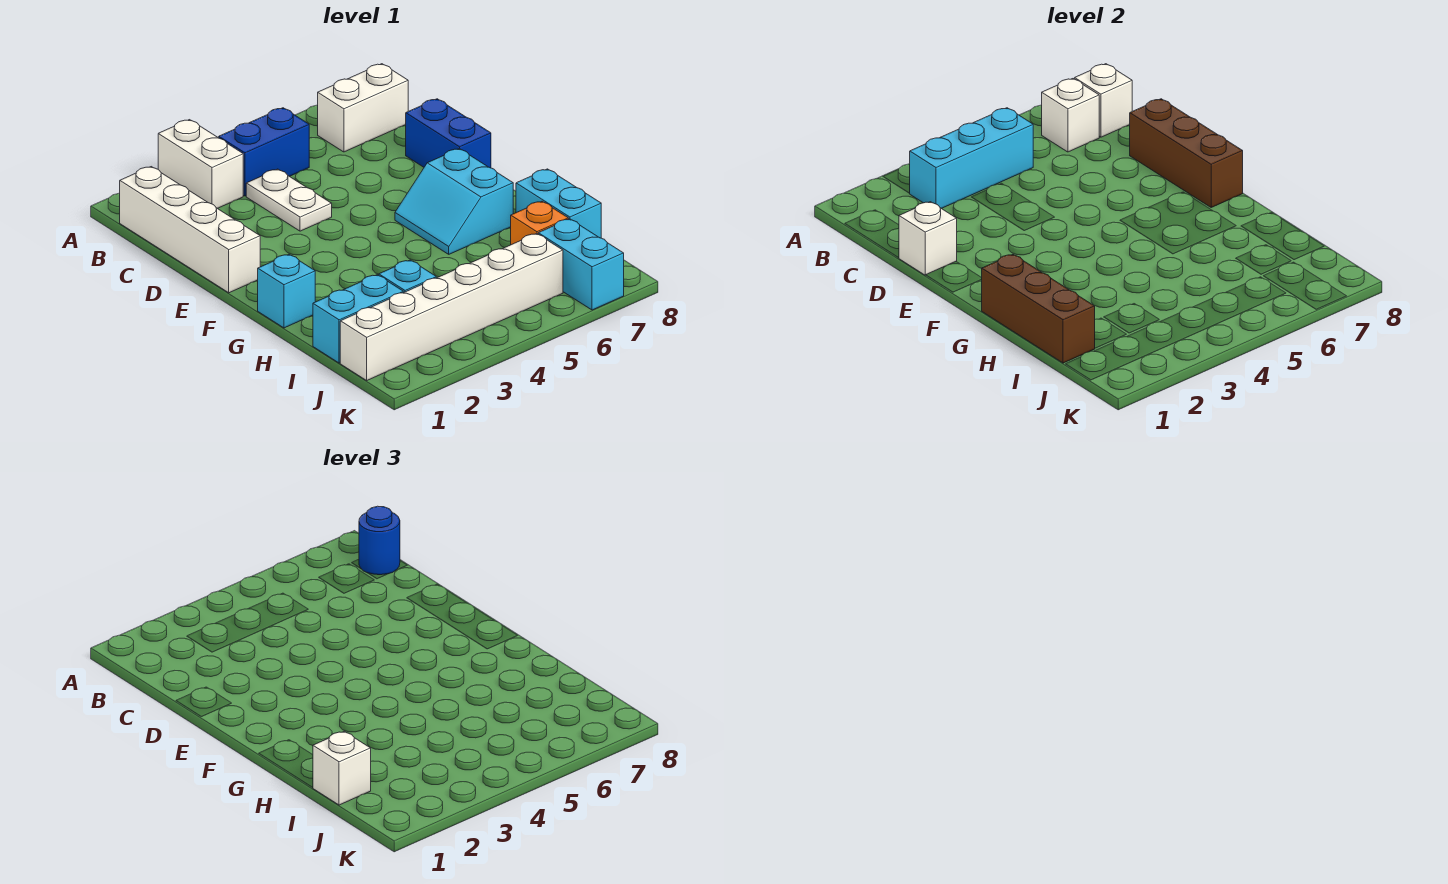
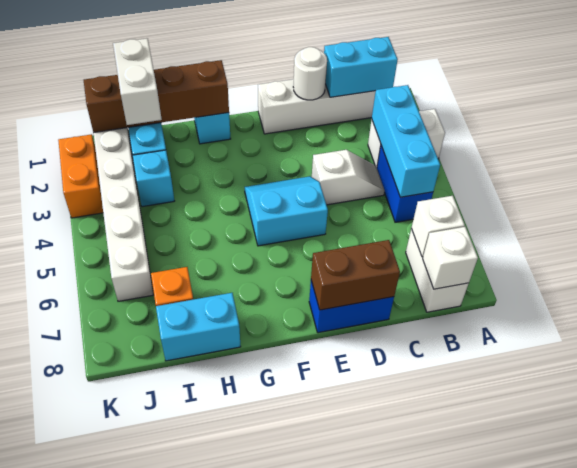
blue 1x1 round brick [359,506,400,575] -> none
white 1x2 plate [246,169,332,231] -> white 1x2 slope [312,150,385,205]
white 1x1 brick [899,202,957,275] -> white 1x1 round brick [293,47,327,100]
brown 1x3 brick [1130,99,1243,207] -> brown 1x2 brick [311,240,400,310]
cyan 2x2 slope [395,149,513,254] -> cyan 2x2 slope moved to [245,176,328,246]
brown 1x3 brick [982,254,1095,363] -> brown 1x4 brick [84,60,229,133]
white 1x1 brick [313,731,371,805] -> white 1x2 brick [113,38,162,125]
cyan 1x2 brick [538,219,624,310] -> cyan 1x2 brick moved to [324,37,398,97]
none -> orange 1x2 brick [58,134,103,218]

